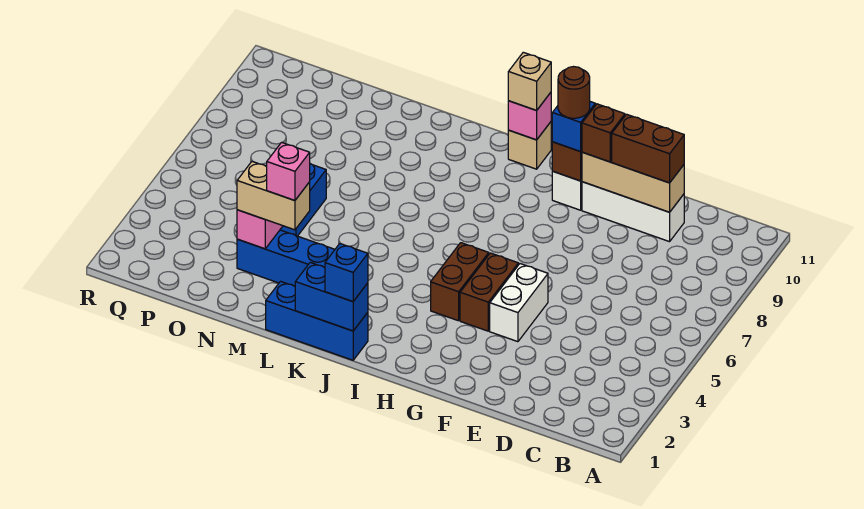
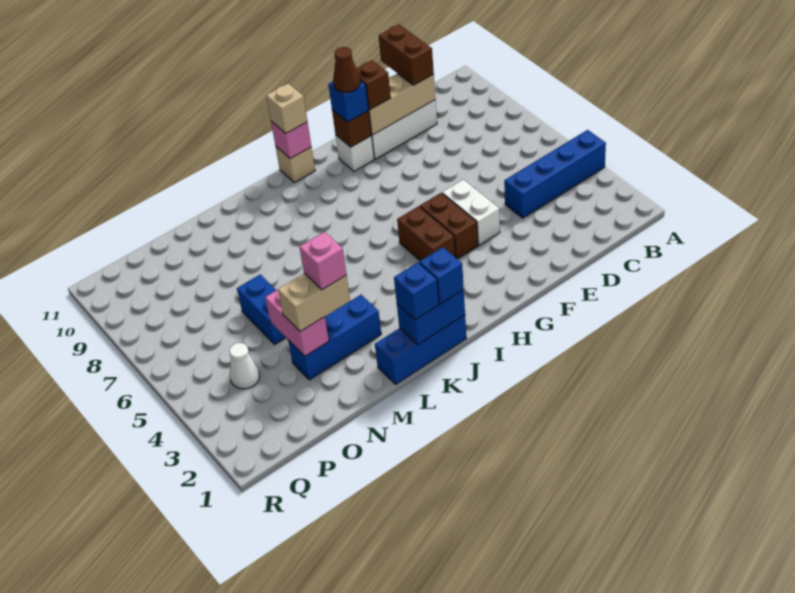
none -> blue 1x4 brick [504,130,606,218]
brown 1x2 brick [612,114,684,183] -> brown 1x2 brick turned to [379,24,434,85]
brown 1x1 round brick [558,67,590,118] -> brown 1x1 cone [333,47,360,92]
none -> blue 1x1 brick [394,263,439,320]
none -> white 1x1 cone [229,343,260,389]

